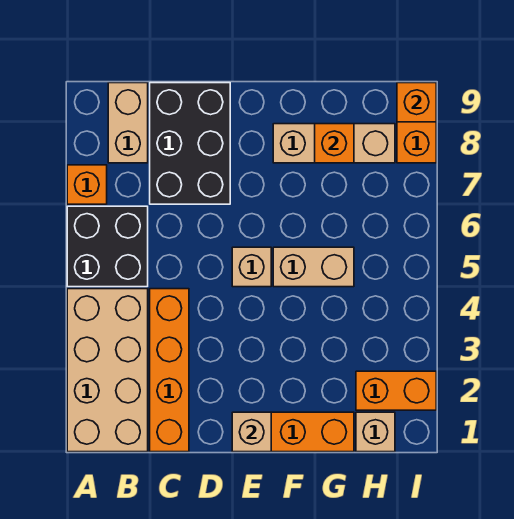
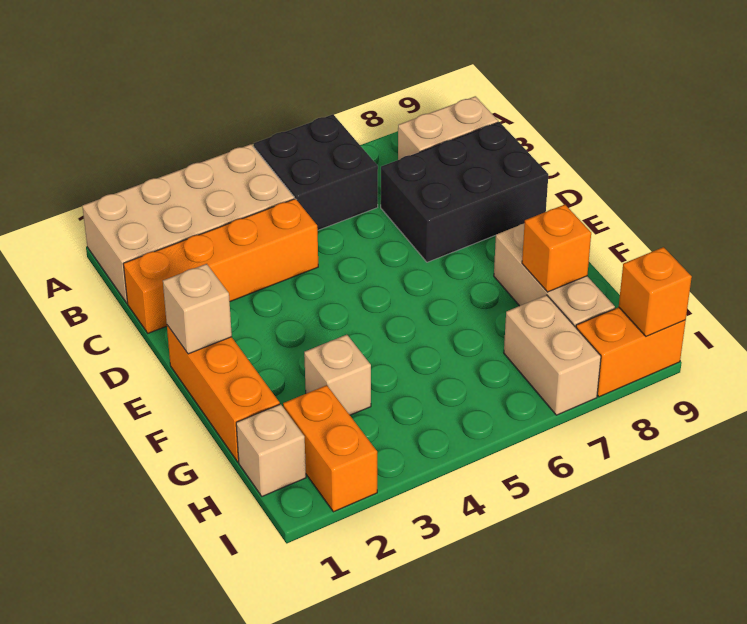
orange 1x1 brick [67,165,107,204] -> none
tan 1x1 brick [232,247,271,287] -> tan 1x1 brick moved to [304,335,371,415]
tan 1x2 brick [273,247,354,287] -> tan 1x2 brick moved to [504,295,601,415]

